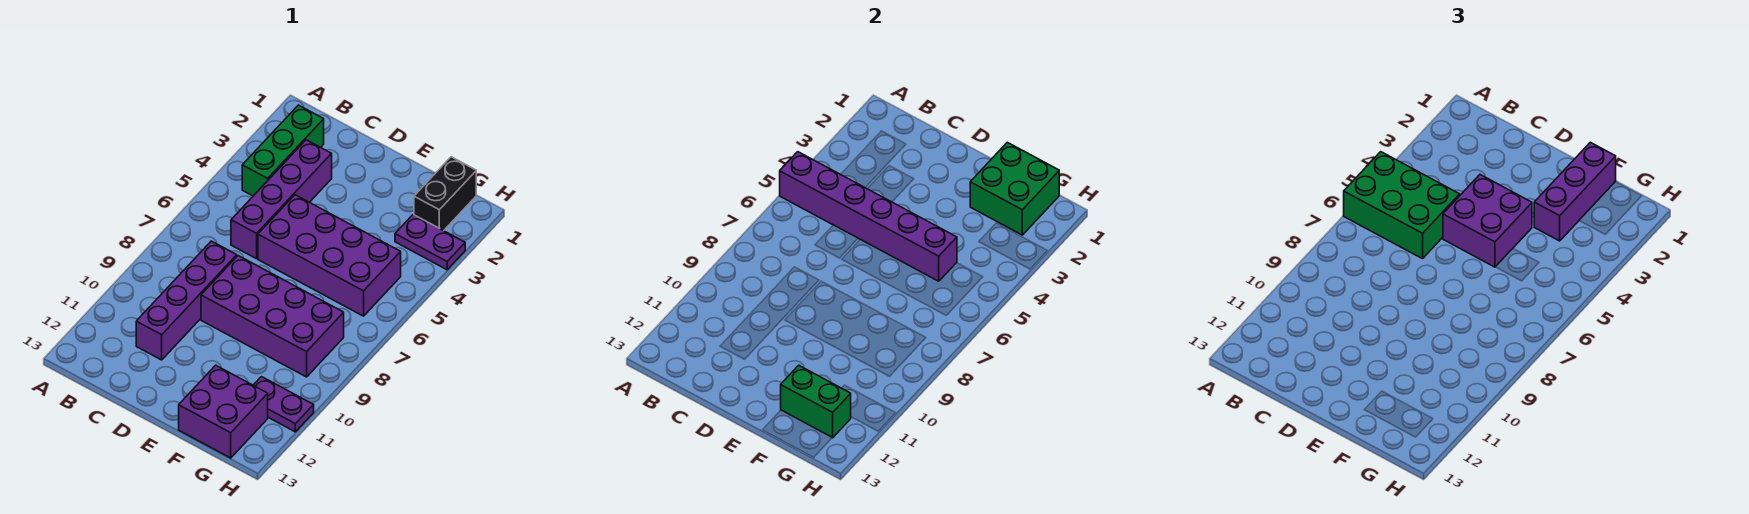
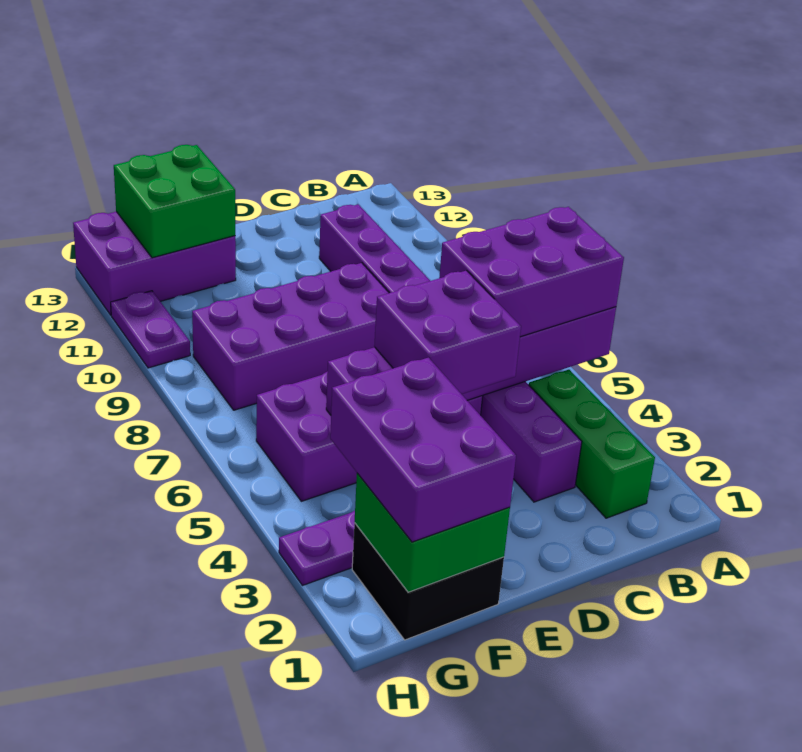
green 2x3 brick [1344,152,1460,259] -> purple 2x3 brick [439,207,624,337]
purple 1x3 brick [1534,142,1616,241] -> purple 2x3 brick [330,358,516,542]
purple 2x2 brick [179,365,268,458] -> purple 2x3 brick [73,212,236,315]
green 1x2 brick [781,365,851,438] -> green 2x2 brick [114,145,235,258]
black 1x2 brick [414,157,476,231] -> black 2x2 brick [352,523,504,640]
purple 1x2 plate [253,377,314,432] -> purple 1x2 plate turned to [111,291,190,368]

